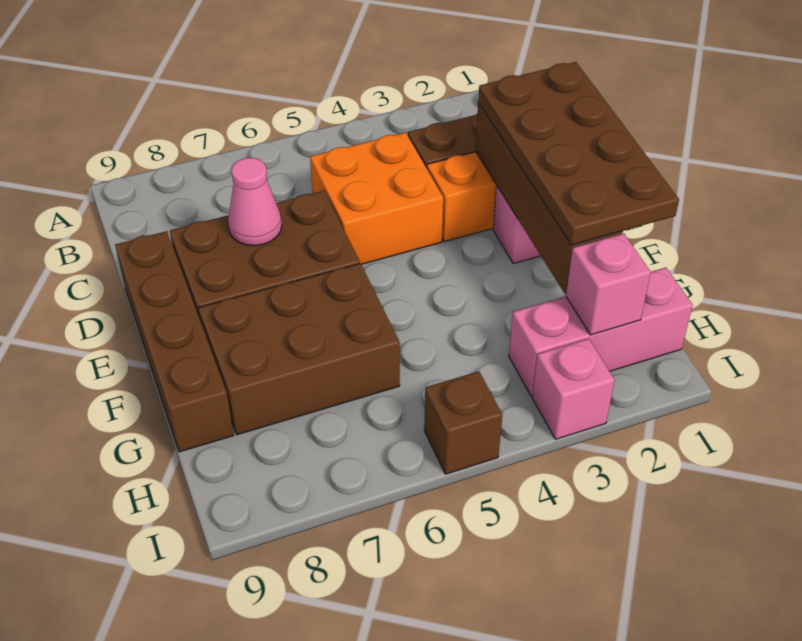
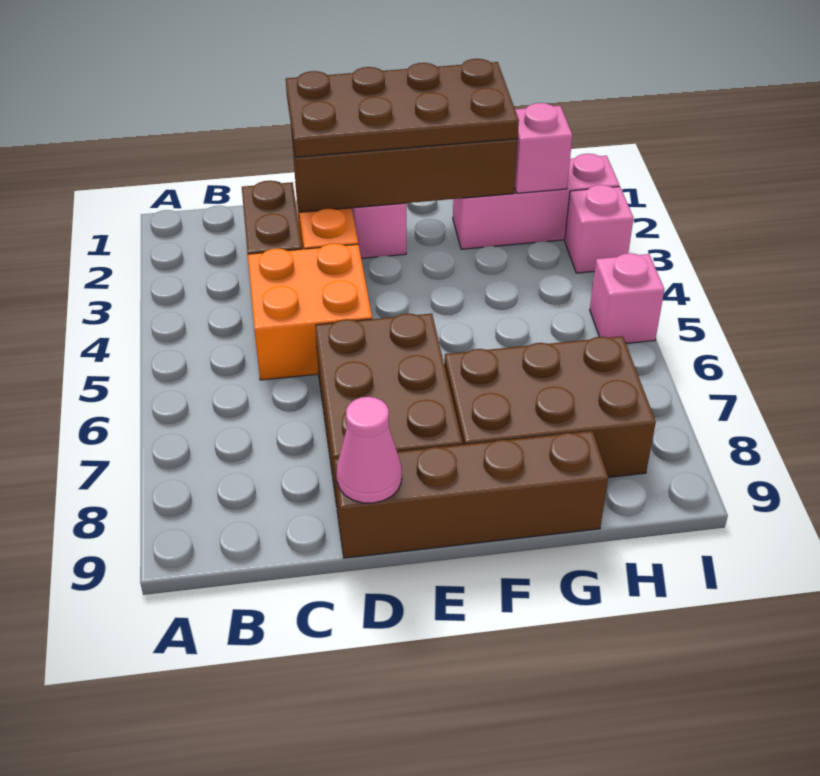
pink 1x1 cone [228,158,282,246] -> pink 1x1 cone moved to [337,397,402,503]
brown 2x3 brick [199,264,400,435] -> brown 2x3 brick turned to [444,336,656,477]
pink 1x3 brick [509,267,693,395] -> pink 1x3 brick turned to [453,154,619,249]
brown 1x1 brick [424,371,502,474] -> pink 1x1 brick [590,253,664,343]

